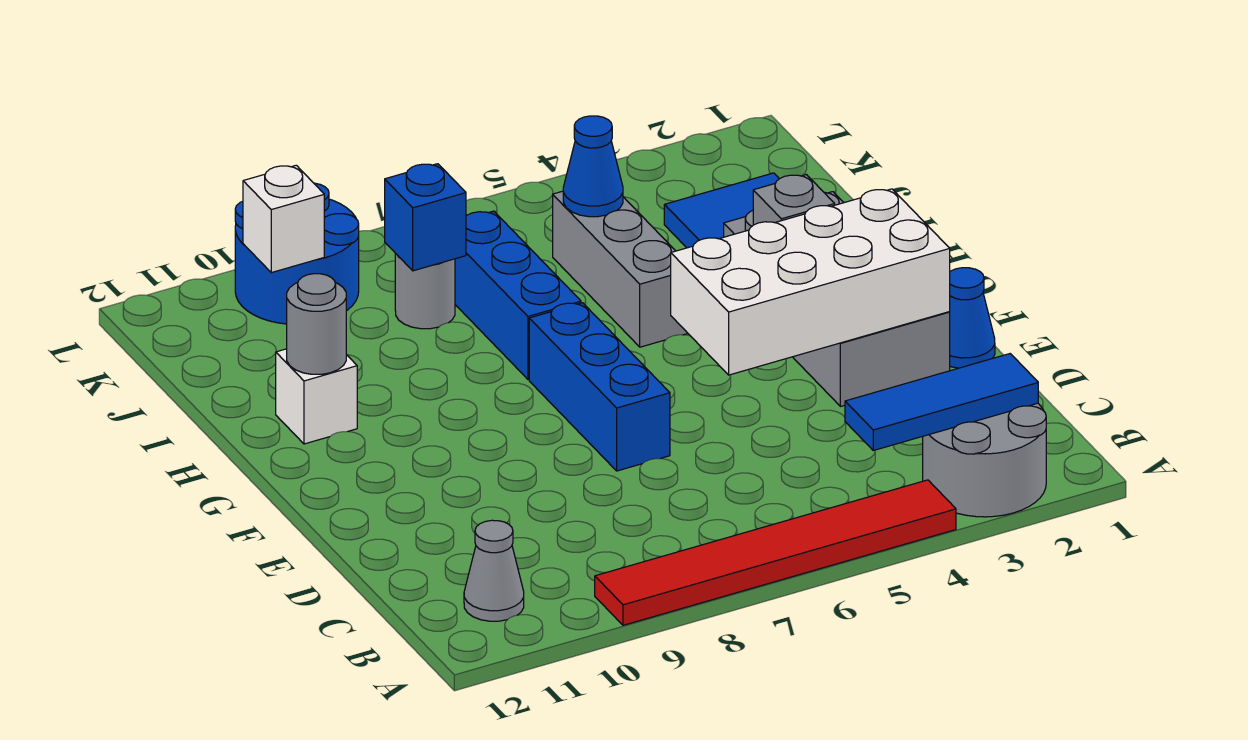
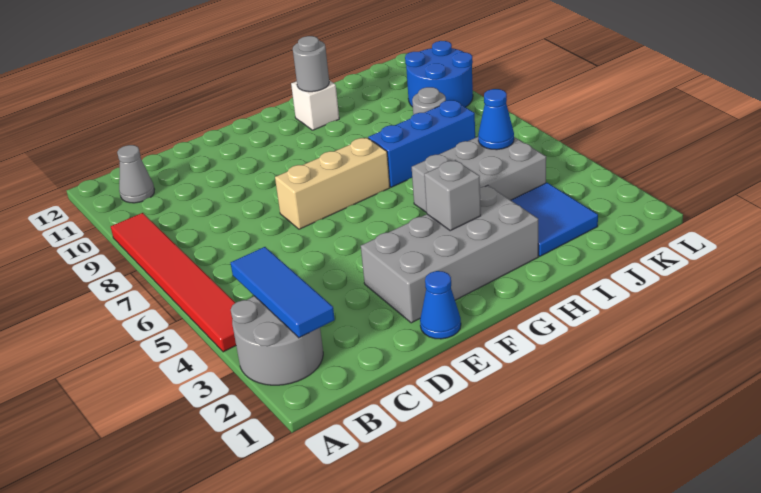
white 2x4 brick [671,189,950,375] -> none
blue 1x3 brick [529,303,670,471] -> tan 1x3 brick [275,137,390,229]
grey 1x3 brick [553,191,688,347] -> grey 2x3 brick [412,137,546,213]
blue 1x1 brick [385,164,466,271] -> none
white 1x1 brick [243,165,324,273] -> none

